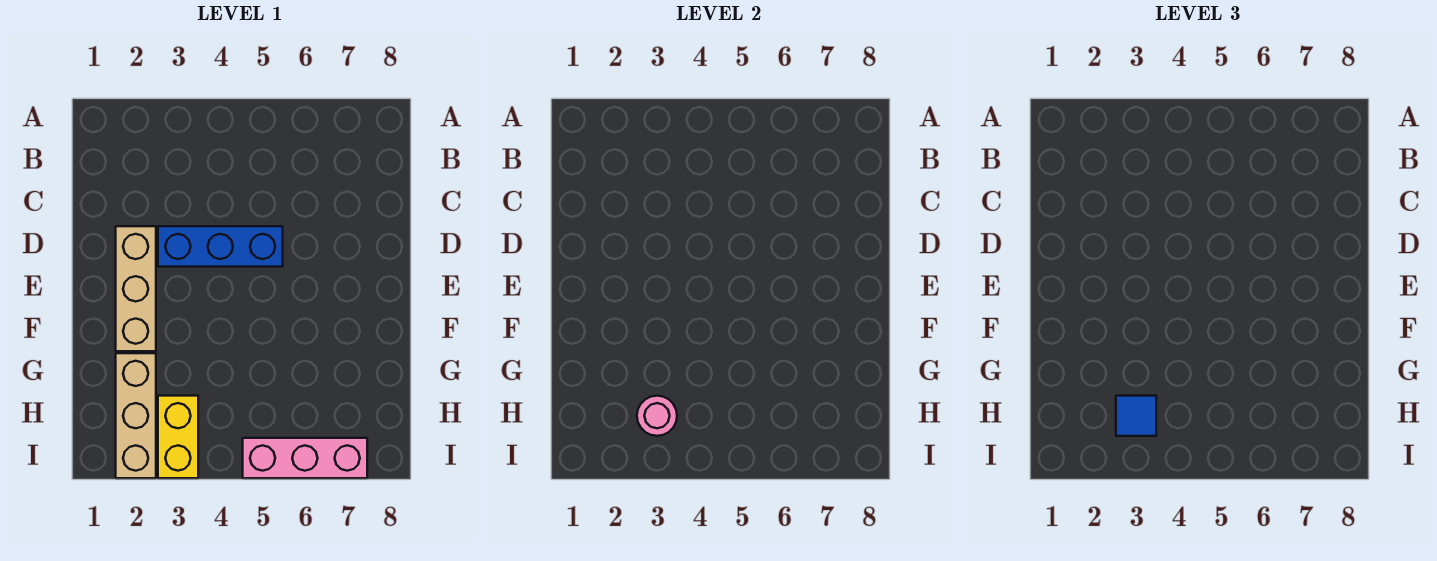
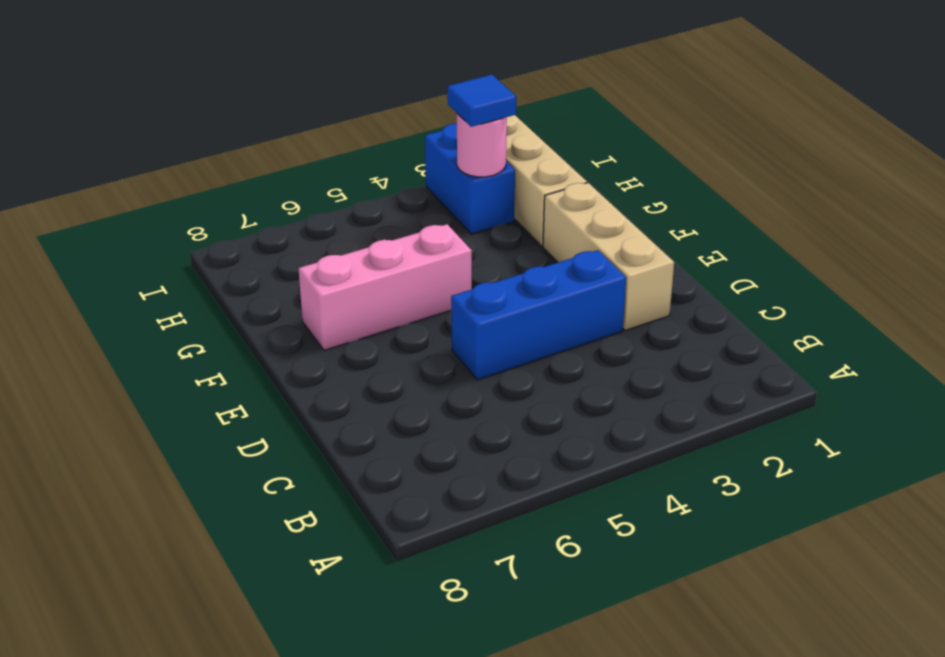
yellow 1x2 brick [158,396,198,478] -> blue 1x2 brick [425,123,515,234]
pink 1x3 brick [243,438,367,478] -> pink 1x3 brick moved to [298,224,472,350]

